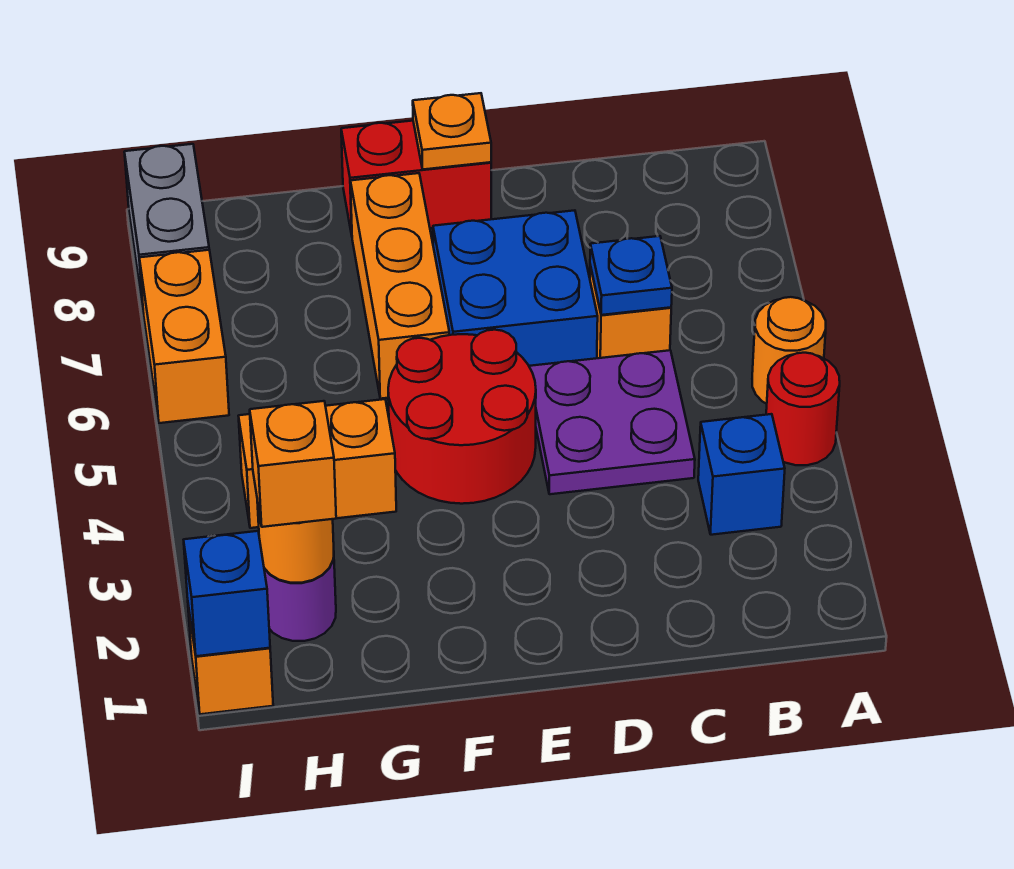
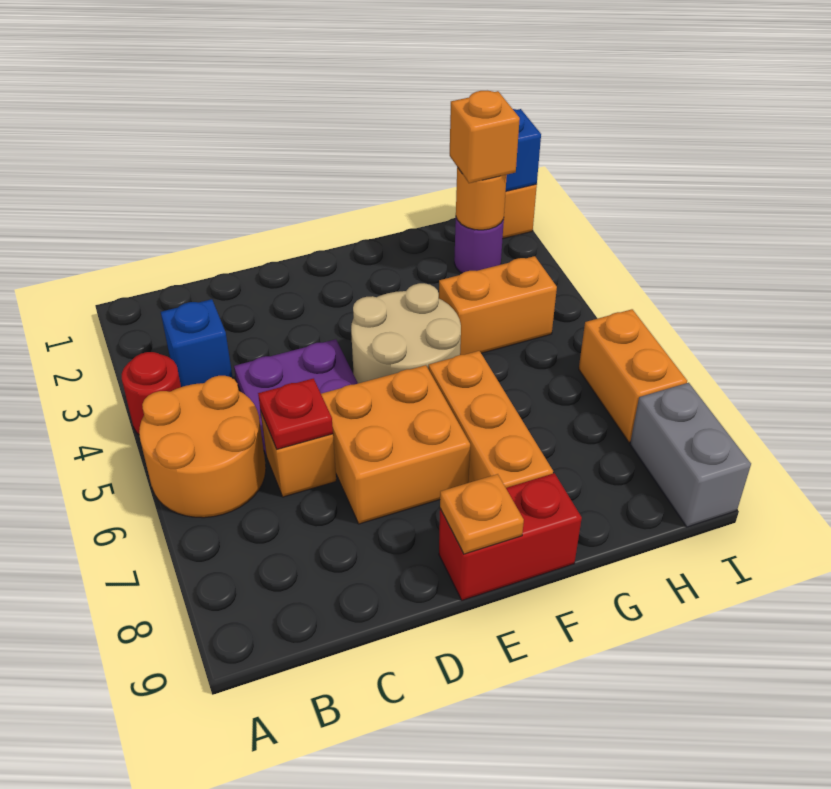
orange 1x1 round brick [752,297,826,404] -> orange 2x2 round brick [139,376,266,518]
blue 1x1 plate [590,236,672,315] -> red 1x1 plate [258,378,333,449]
blue 2x2 brick [433,210,598,366] -> orange 2x2 brick [321,365,470,524]
red 2x2 round brick [388,330,536,504] -> tan 2x2 round brick [351,283,461,383]

